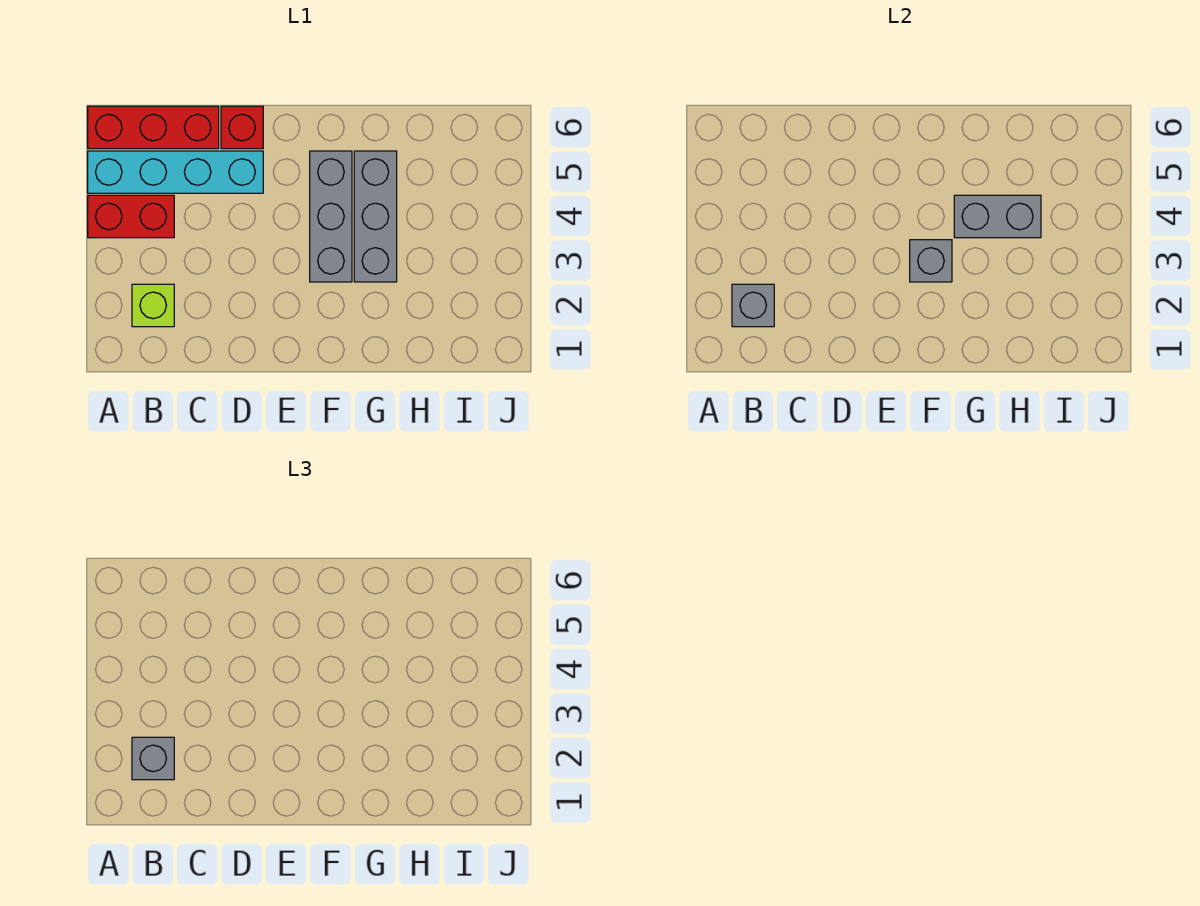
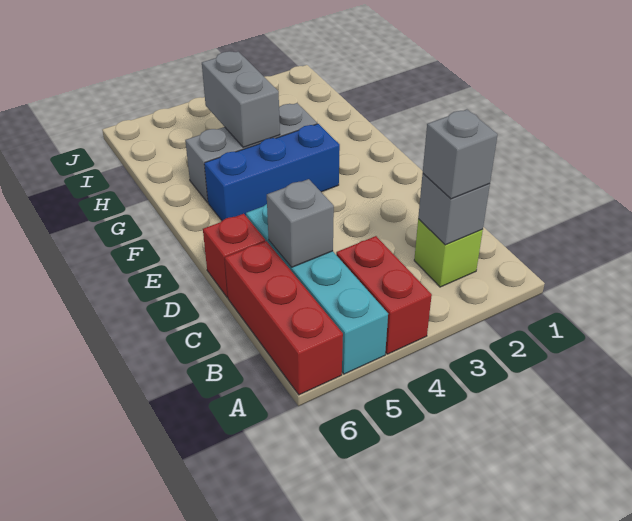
grey 1x3 brick [310,151,352,282] -> blue 1x3 brick [204,124,340,221]
grey 1x1 brick [910,240,952,282] -> grey 1x1 brick moved to [267,179,334,267]

